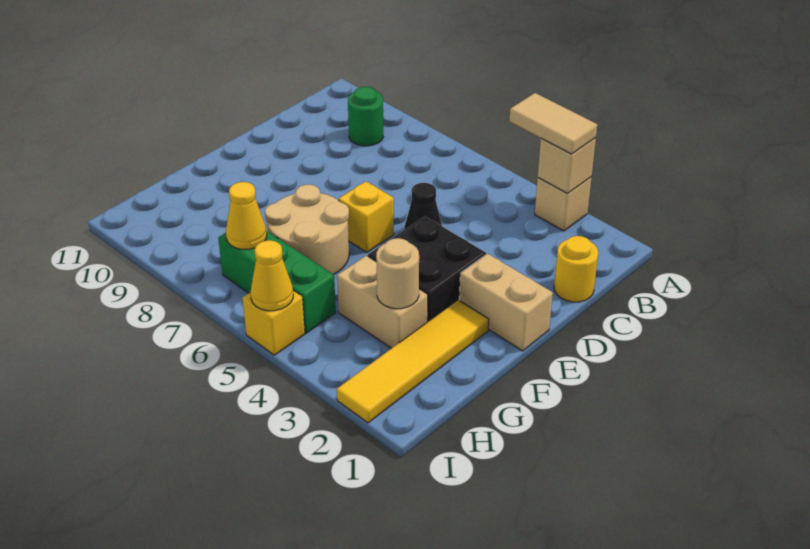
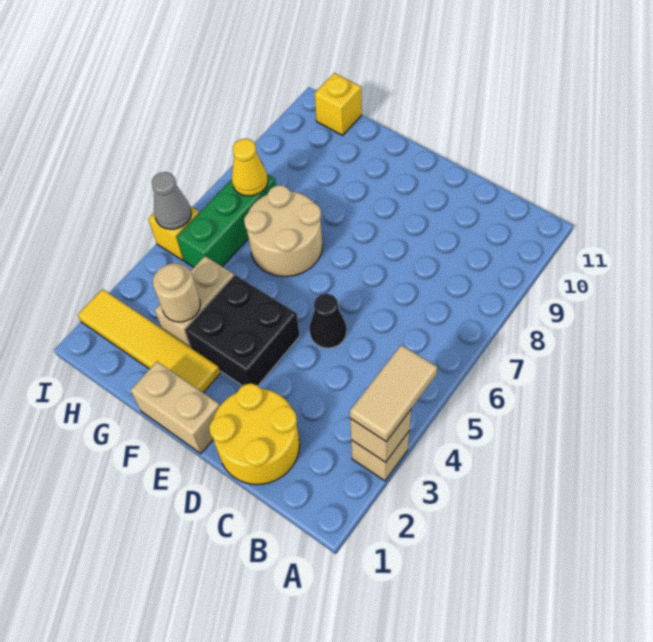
green 1x1 round brick [348,87,383,146] -> none
yellow 1x1 round brick [554,236,598,302] -> yellow 2x2 round brick [209,383,300,485]
tan 1x2 brick [459,254,553,351] -> tan 1x2 brick turned to [131,362,220,453]
yellow 1x1 brick [339,181,394,252] -> yellow 1x1 brick moved to [315,73,362,135]
yellow 1x1 cone [251,240,293,311] -> grey 1x1 cone [152,172,191,229]

